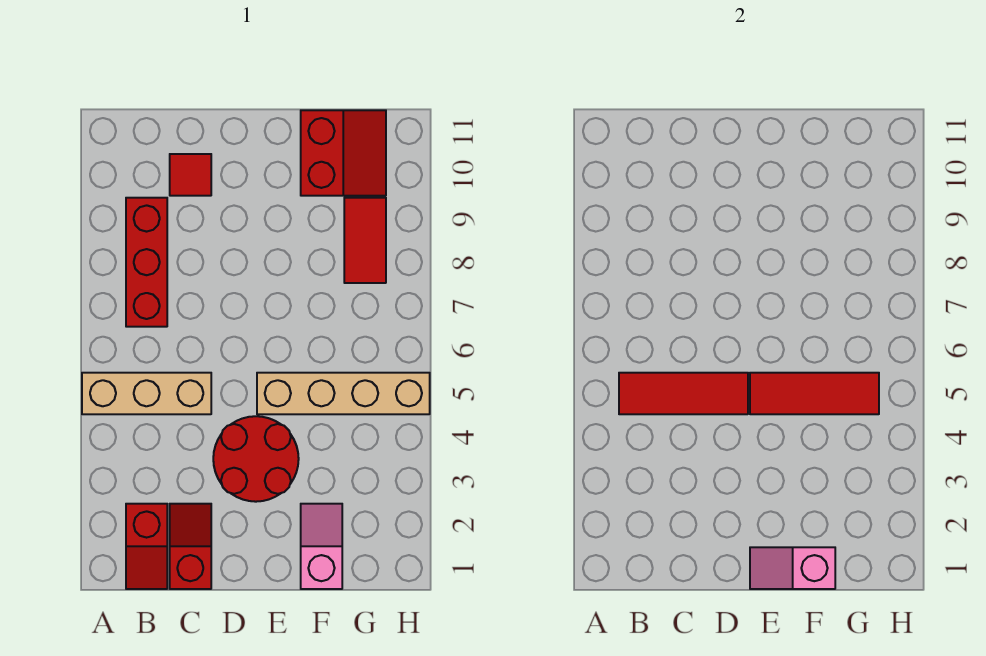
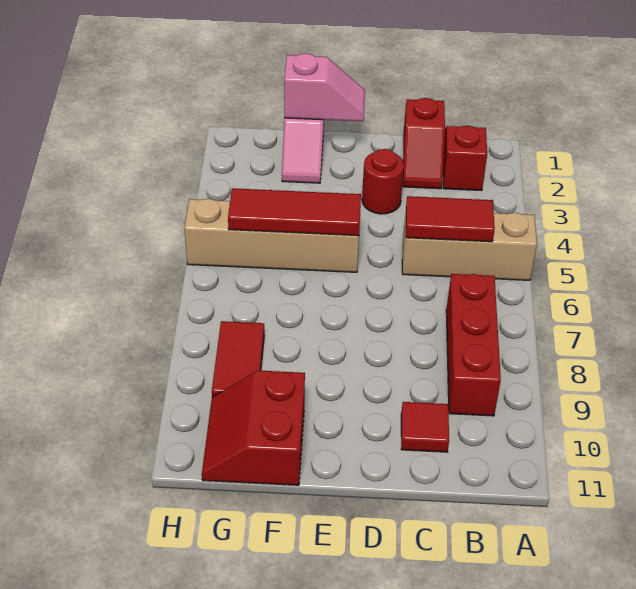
red 1x3 tile [619,373,748,414] -> red 1x2 tile [406,196,495,242]
red 2x2 round brick [213,416,299,502] -> red 1x1 round brick [362,149,404,214]

